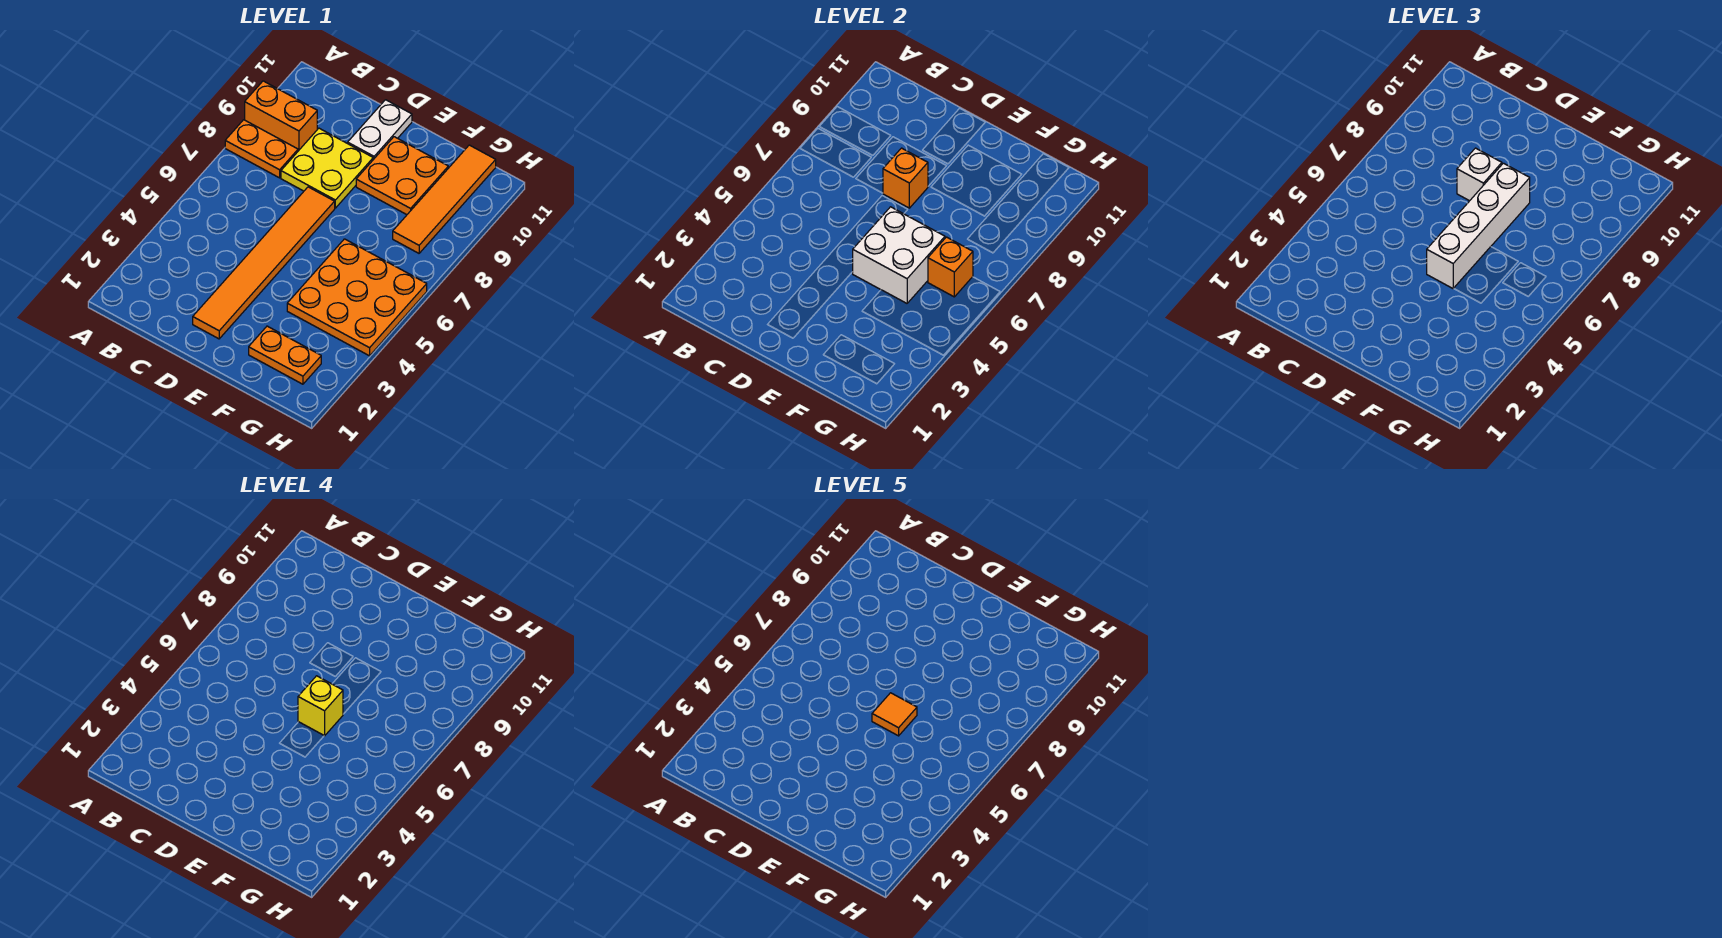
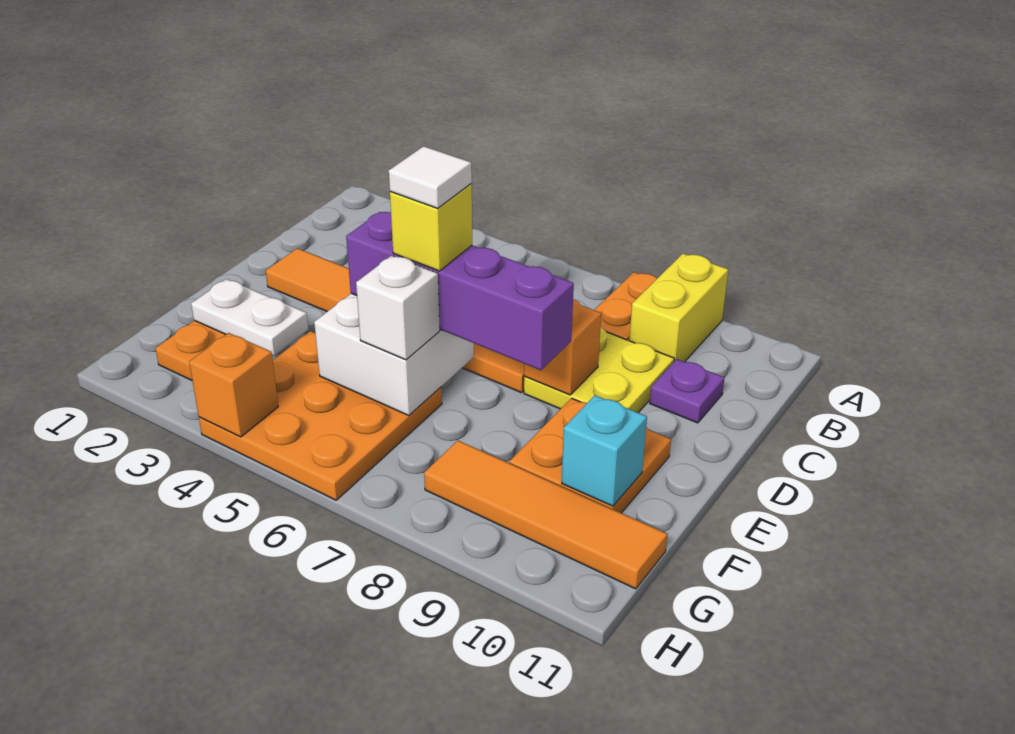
orange 1x2 brick [245,81,317,151] -> yellow 1x2 brick [629,254,728,362]
none -> purple 1x1 plate [650,359,725,423]
white 1x1 brick [1457,148,1502,201] -> white 1x1 brick moved to [356,256,440,360]
white 1x2 plate [348,100,412,160] -> white 1x2 plate moved to [191,279,308,356]
white 1x4 brick [1427,163,1530,288] -> purple 1x4 brick [346,212,574,370]
orange 1x1 tile [872,693,917,736] -> white 1x1 tile [389,146,472,208]
none -> cyan 1x1 brick [562,395,647,506]
orange 1x1 brick [928,237,973,297] -> orange 1x1 brick moved to [189,333,278,437]

